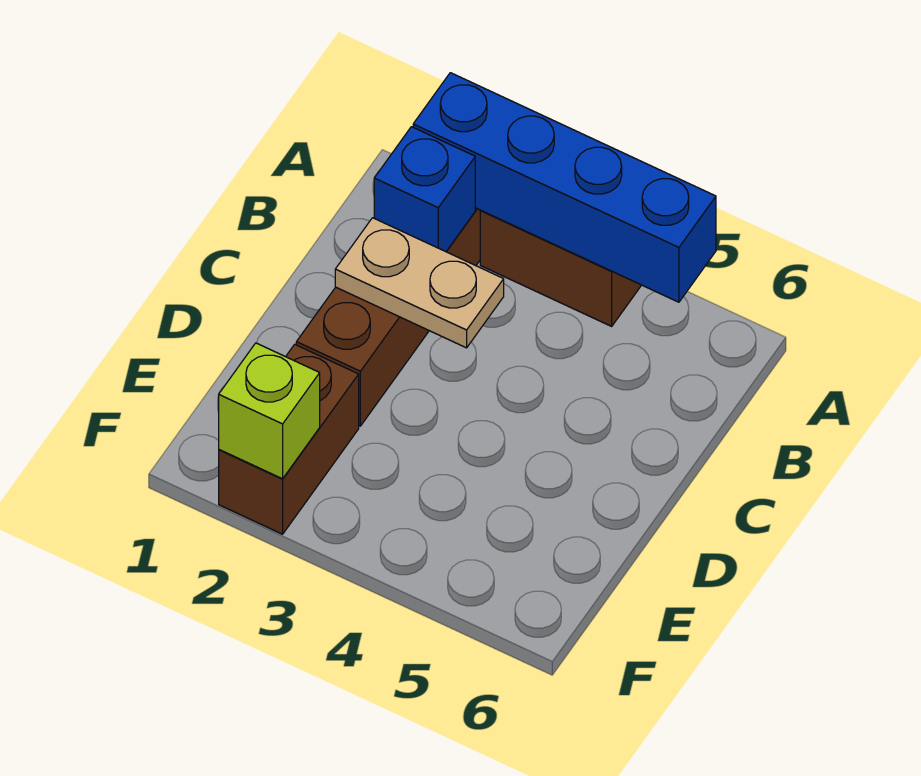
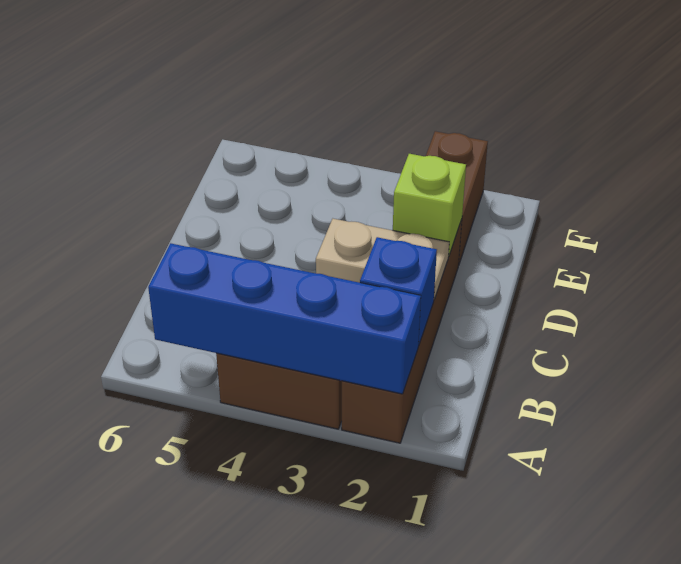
lime 1x1 brick [219,343,320,479] -> lime 1x1 brick moved to [393,154,466,257]

